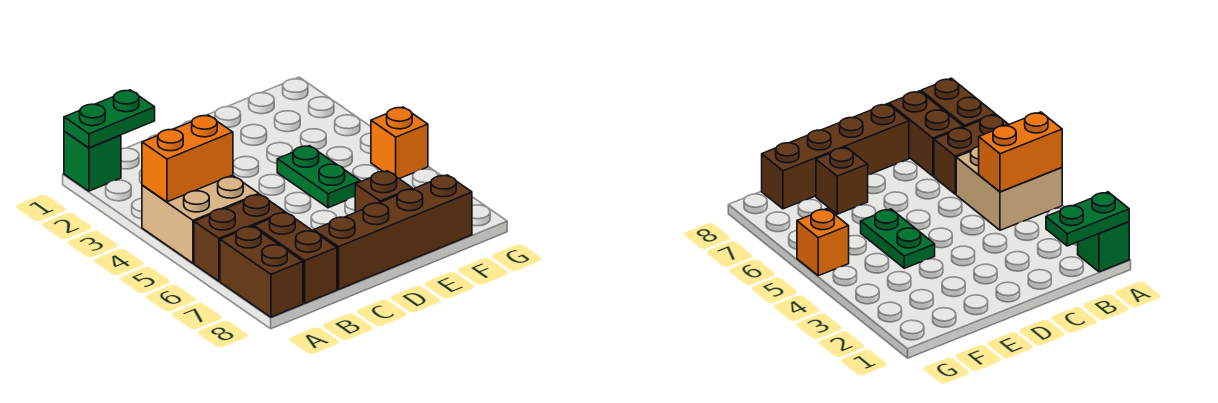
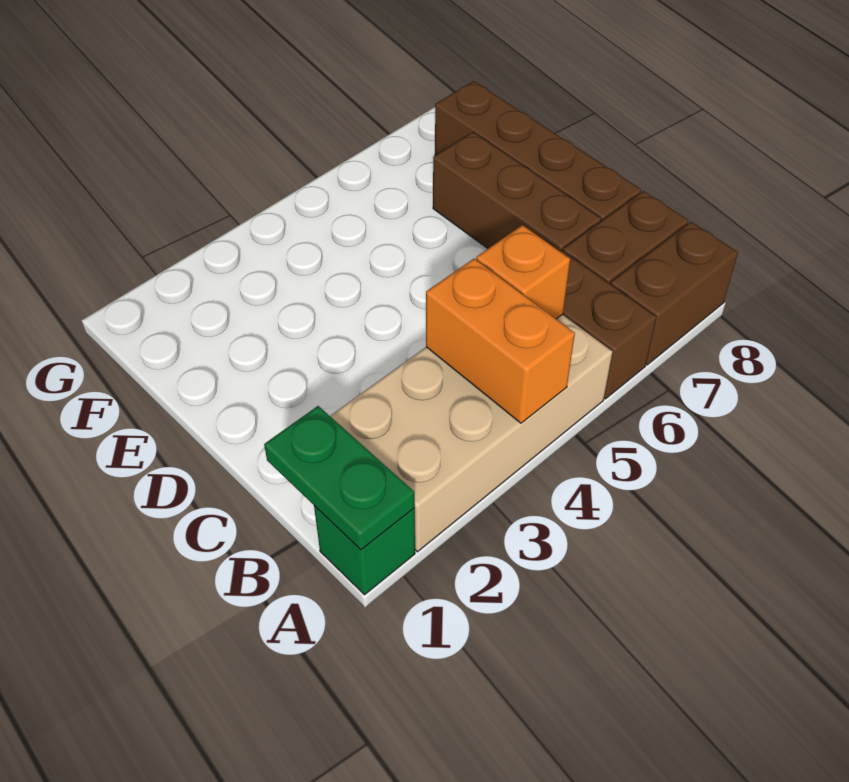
tan 2x2 brick [142,175,259,263] -> tan 2x4 brick [330,314,613,552]
green 1x2 plate [277,146,360,208] -> none
brown 1x1 brick [355,171,412,212] -> brown 1x3 brick [433,132,601,251]
orange 1x1 brick [371,107,428,179] -> orange 1x1 brick moved to [476,225,570,319]

